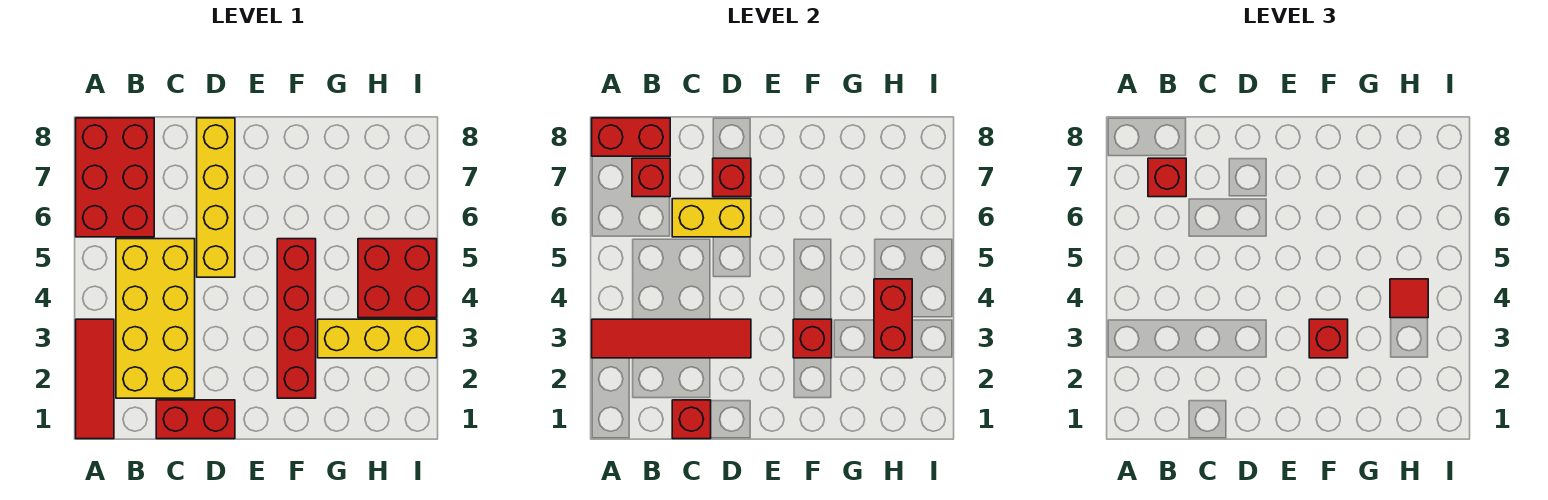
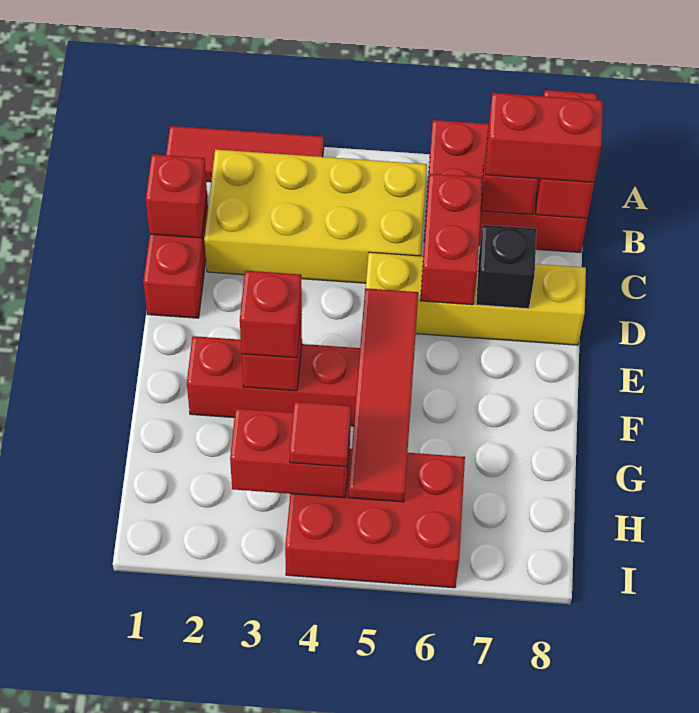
red 1x4 tile [592,319,751,358] -> red 1x4 tile moved to [349,288,418,502]
red 1x1 brick [1148,158,1186,197] -> red 1x2 brick [486,93,603,182]
yellow 1x2 brick [672,199,751,237] -> red 1x2 brick [420,174,483,305]
red 1x1 brick [713,158,751,197] -> black 1x1 brick [476,225,536,309]
yellow 1x3 brick [318,319,437,358] -> none
red 2x2 brick [358,239,437,318] -> red 2x3 brick [285,449,465,588]

